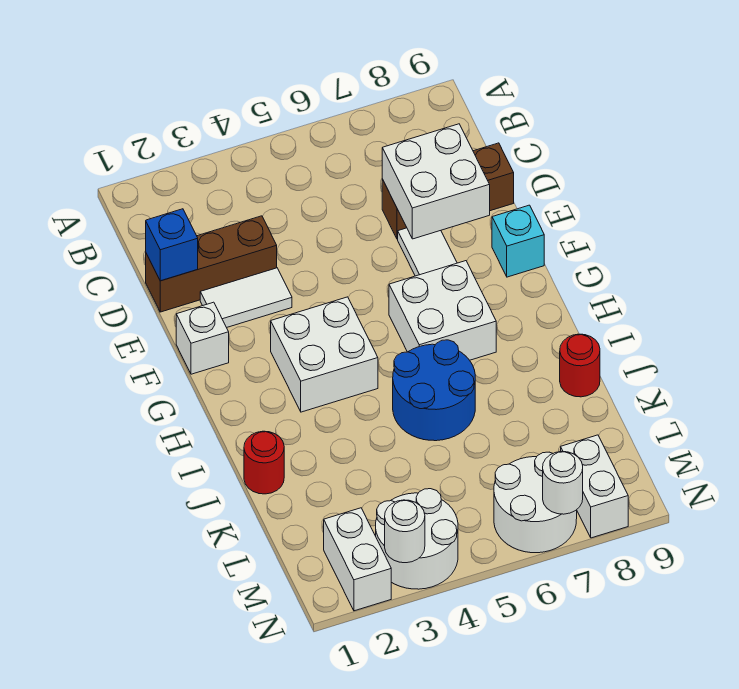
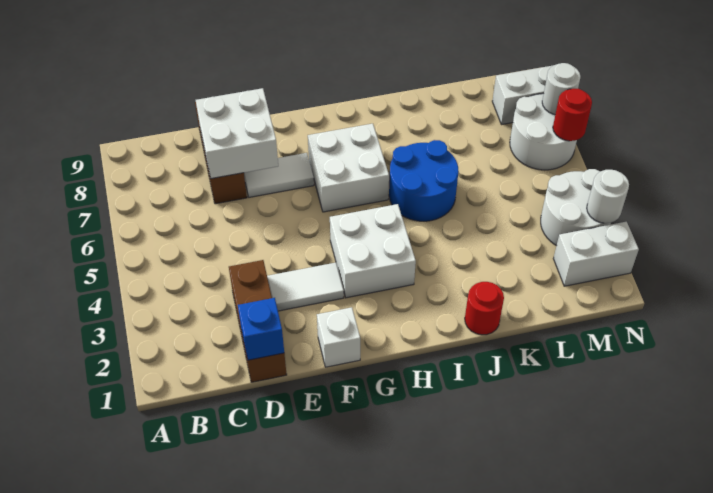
white 1x2 tile [200,268,292,328] -> white 1x2 tile turned to [267,263,344,311]
cyan 1x1 brick [492,205,544,277] -> none
red 1x1 round brick [560,334,600,397] -> red 1x1 round brick moved to [553,89,592,141]

